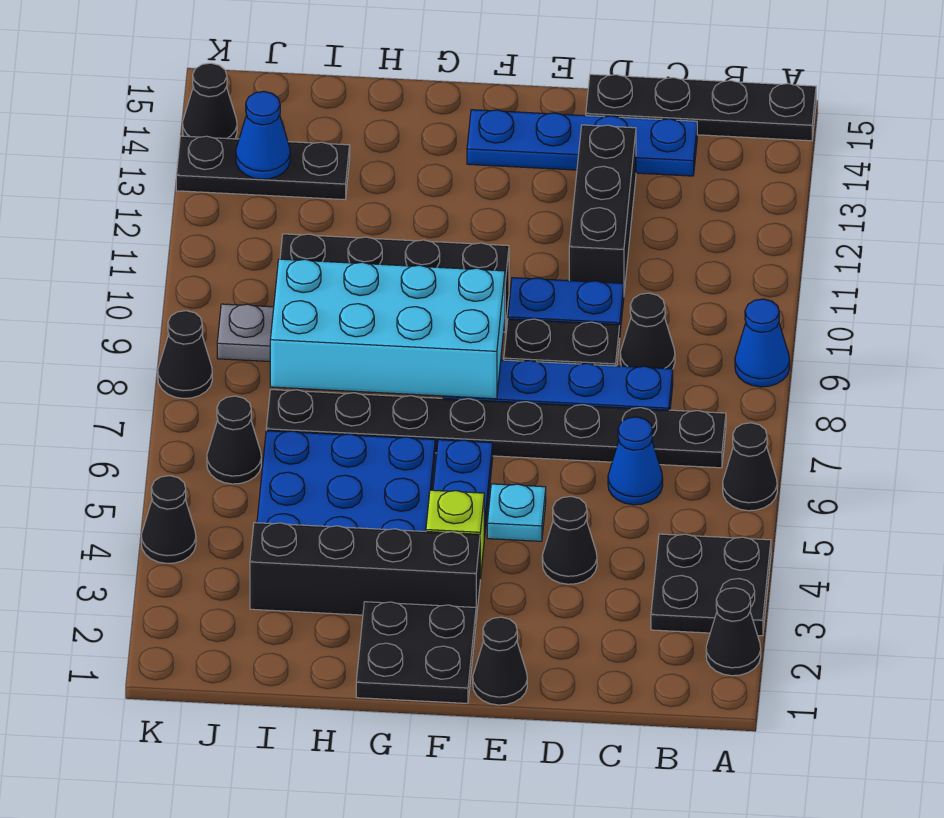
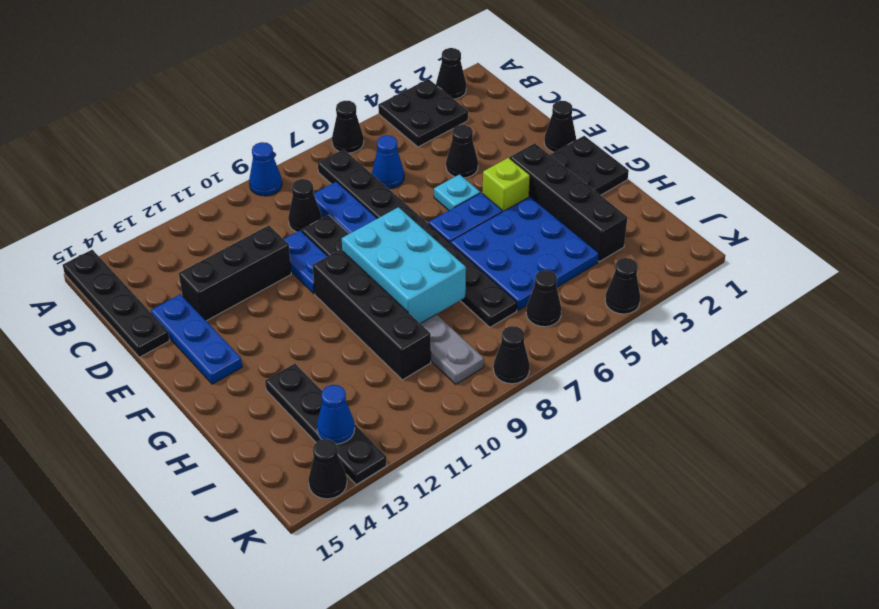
blue 1x4 plate [467,110,697,176] -> blue 1x3 plate [151,294,242,384]
cyan 2x4 brick [270,259,505,399] -> cyan 2x3 brick [342,207,466,324]
black 1x3 plate [176,136,350,200] -> black 1x4 plate [265,364,387,485]

